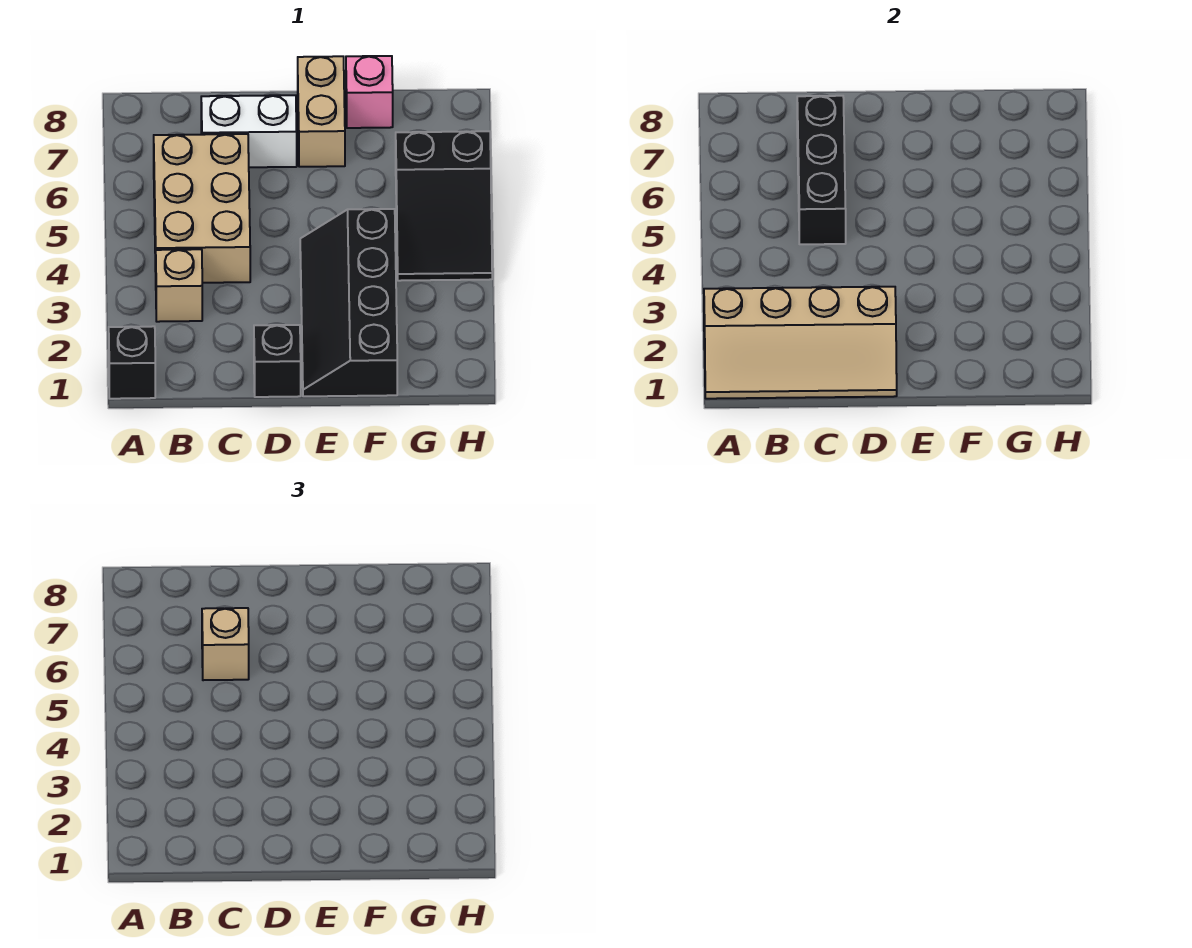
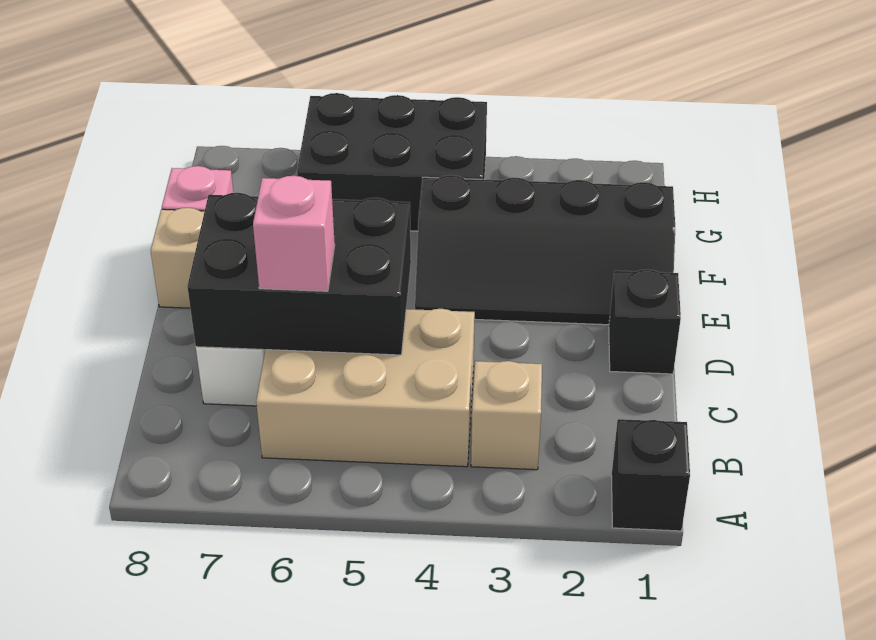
tan 2x4 slope [704,287,897,399] -> none
black 1x3 brick [797,96,846,244] -> black 2x3 brick [187,193,411,355]
tan 1x1 brick [202,608,249,680] -> pink 1x1 brick [253,176,335,291]
black 2x3 slope [396,131,492,281] -> black 2x3 brick [297,93,487,231]

